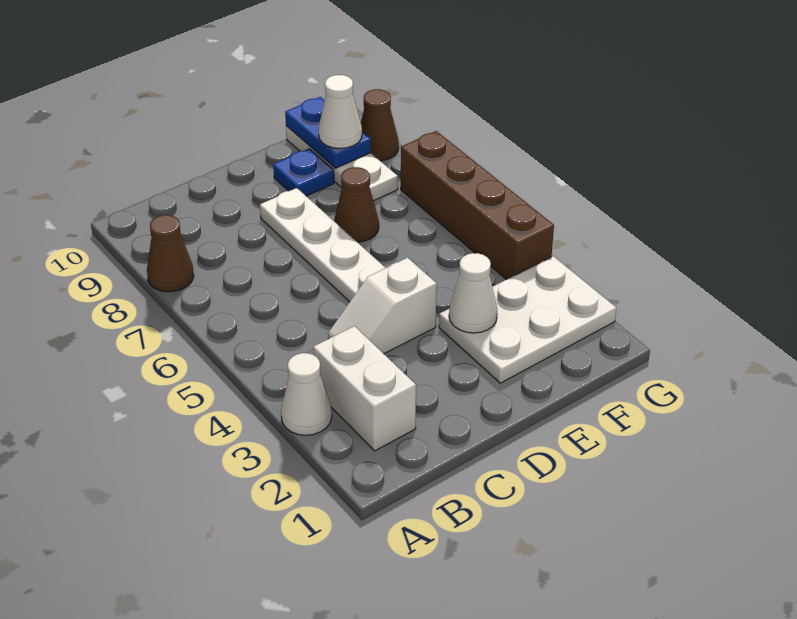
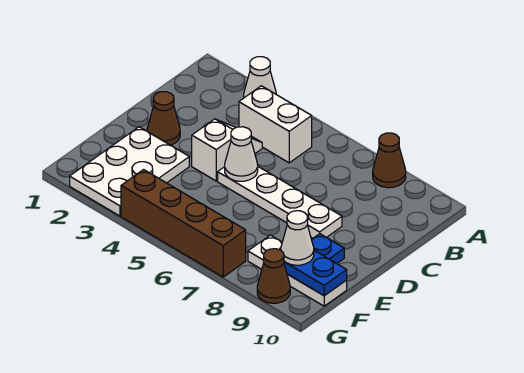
white 1x2 brick [313,326,416,451] -> white 1x2 brick moved to [239,86,312,163]
white 1x1 cone [449,253,497,333] -> white 1x1 cone moved to [225,127,258,181]
brown 1x1 cone [334,167,379,242] -> brown 1x1 cone moved to [147,92,180,145]

